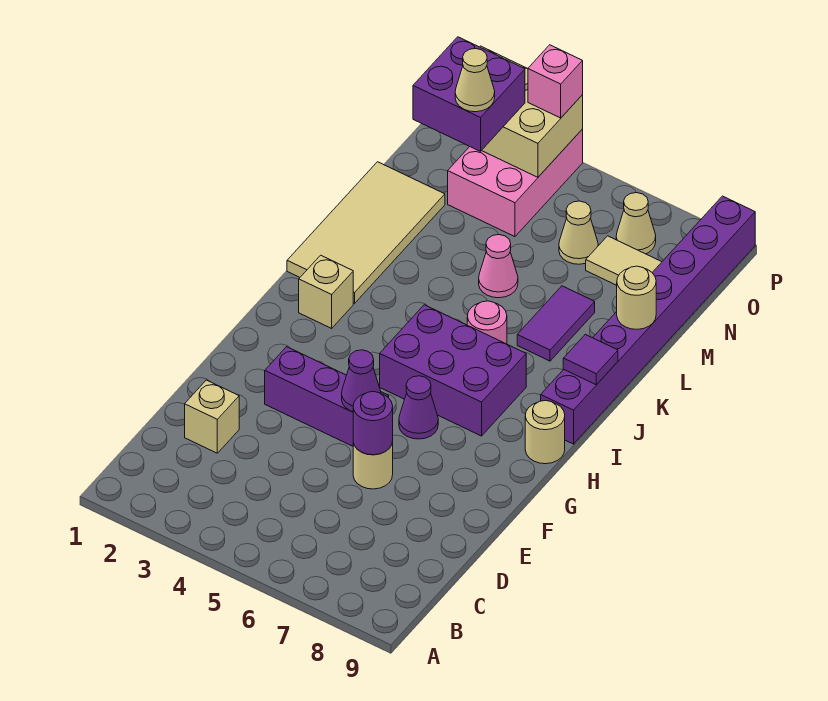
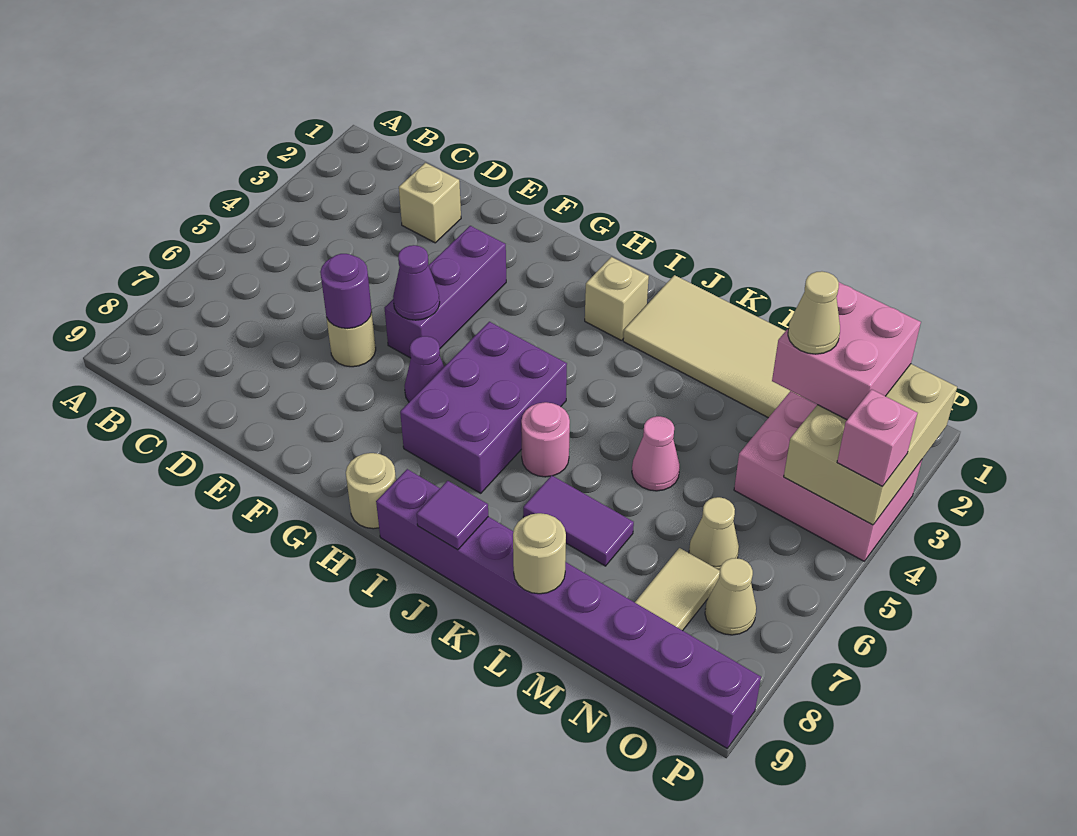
purple 2x2 brick [413,37,525,151] -> pink 2x2 brick [772,282,921,420]

